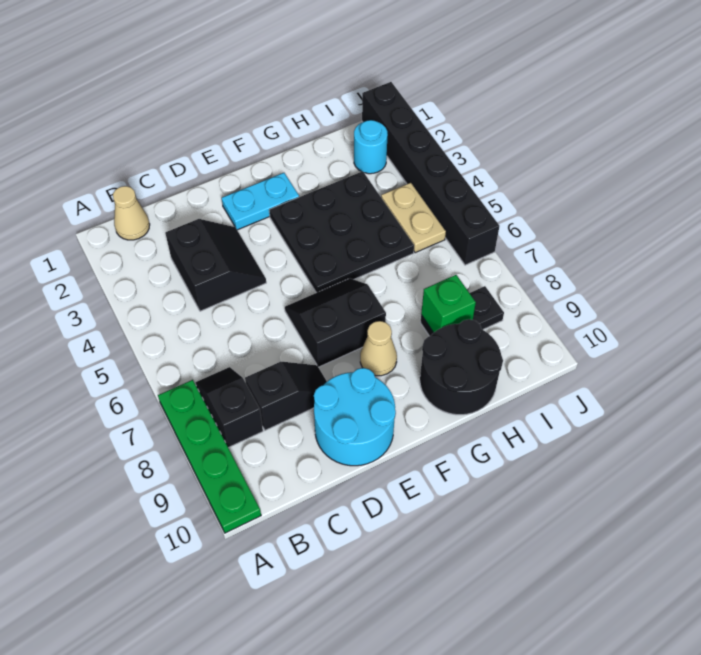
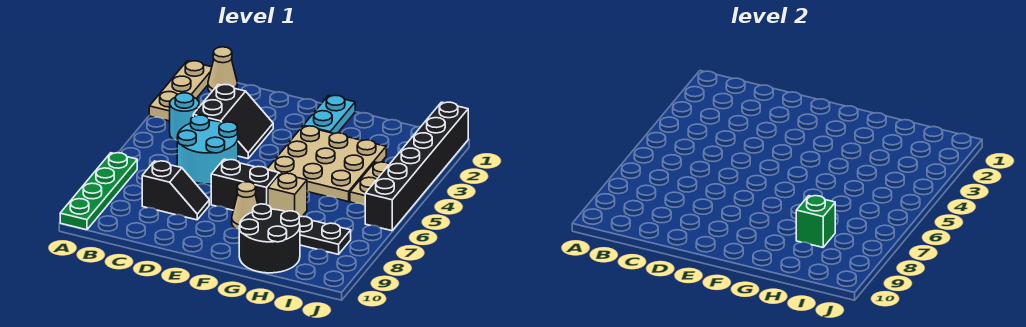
none -> tan 1x3 plate [149,61,212,121]
black 1x2 slope [196,367,263,448] -> none
cyan 2x2 round brick [314,368,396,466] -> cyan 2x2 round brick moved to [177,115,238,184]
cyan 1x2 plate [222,173,299,230] -> cyan 1x2 plate turned to [303,95,355,134]
black 3x3 plate [269,171,414,293] -> tan 3x3 plate [267,126,386,202]
none -> tan 1x1 brick [268,173,307,217]
cyan 1x1 round brick [354,120,388,174] -> cyan 1x1 round brick moved to [170,93,199,140]

